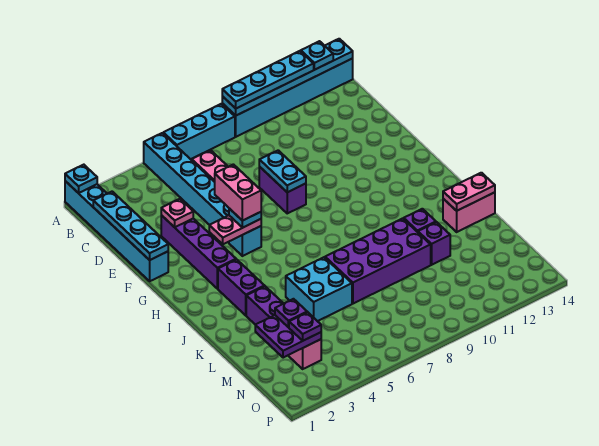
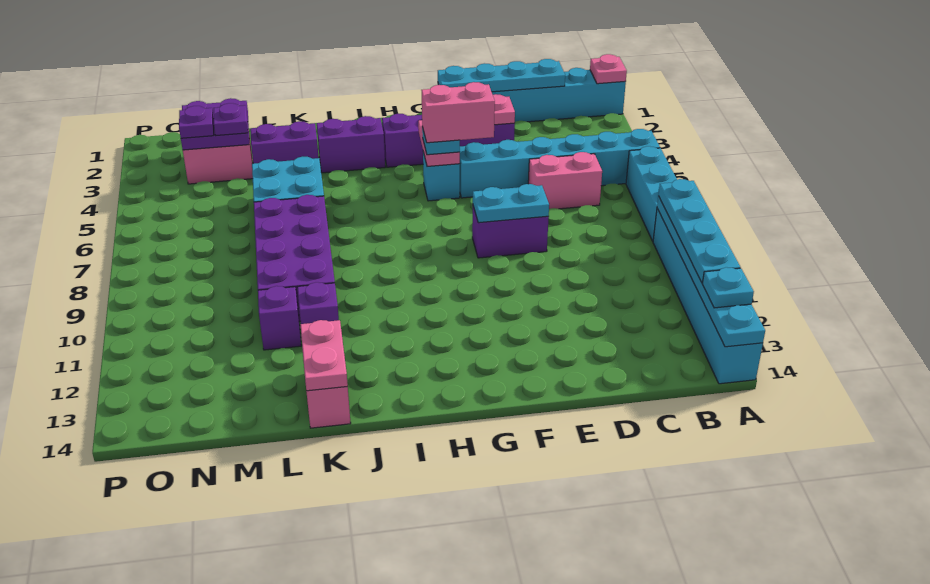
cyan 1x1 plate [65,165,97,193] -> pink 1x1 plate [590,54,627,84]

